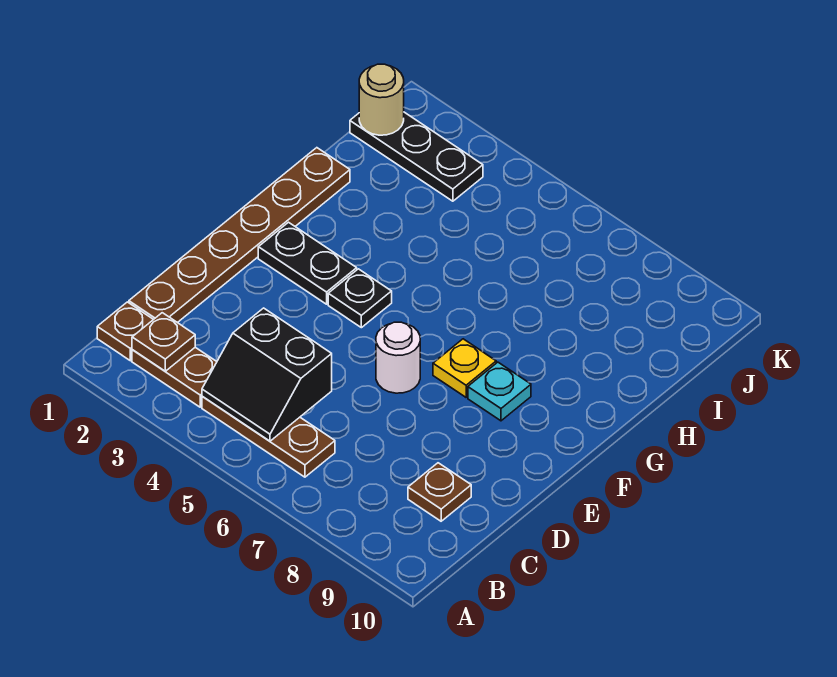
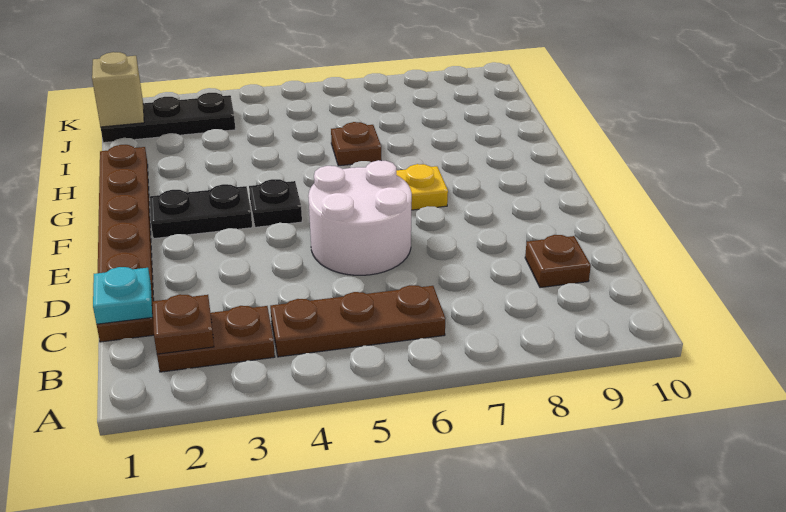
brown 1x1 plate [97,302,154,361] -> brown 1x1 plate moved to [331,122,381,166]
black 2x2 slope [202,308,332,441] -> none
white 1x1 round brick [376,322,420,393] -> white 2x2 round brick [308,160,412,275]
cyan 1x1 plate [468,362,531,421] -> cyan 1x1 plate moved to [93,267,152,324]
tan 1x1 round brick [359,64,404,135] -> tan 1x1 brick [92,52,144,127]

